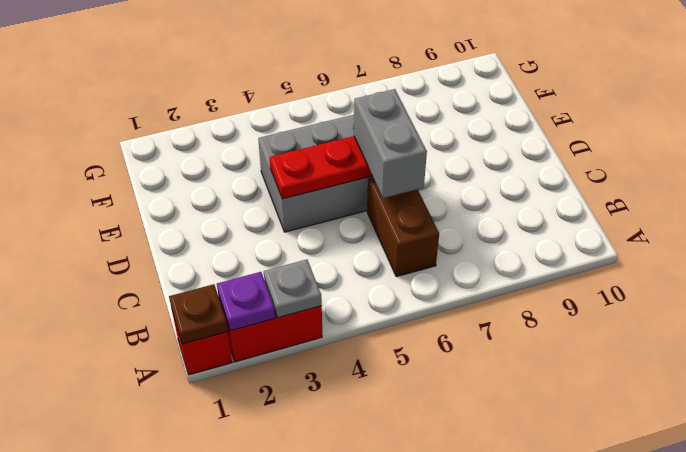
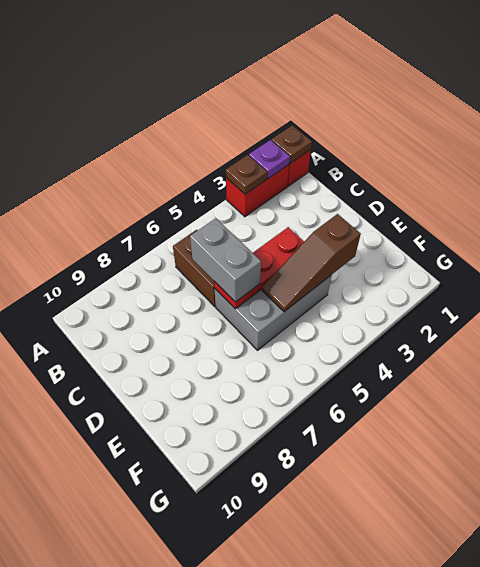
grey 1x1 plate [264,260,322,318] -> brown 1x1 plate [226,155,267,194]
none -> brown 1x3 slope [262,214,361,312]

